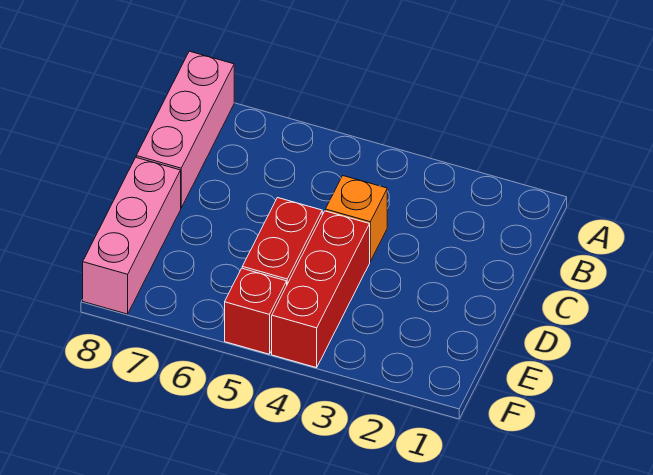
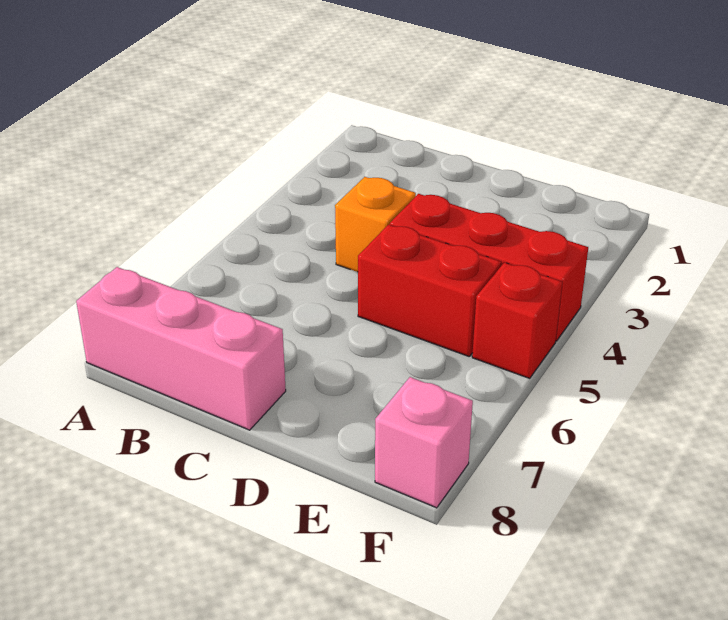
pink 1x3 brick [83,158,181,314] -> pink 1x1 brick [375,377,473,508]

